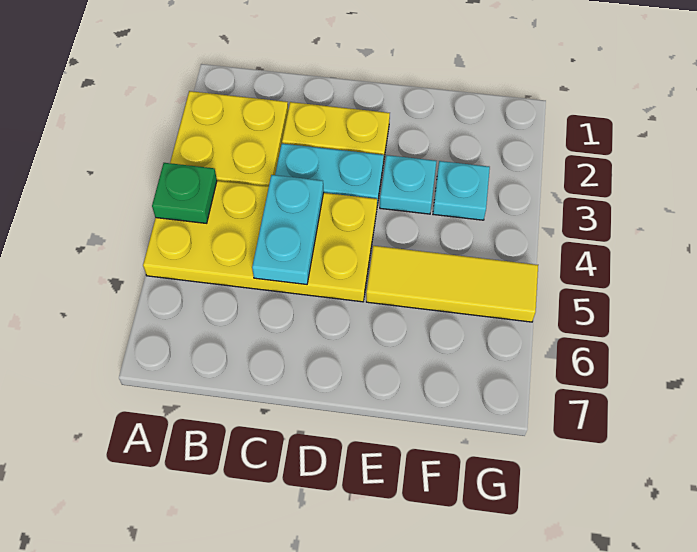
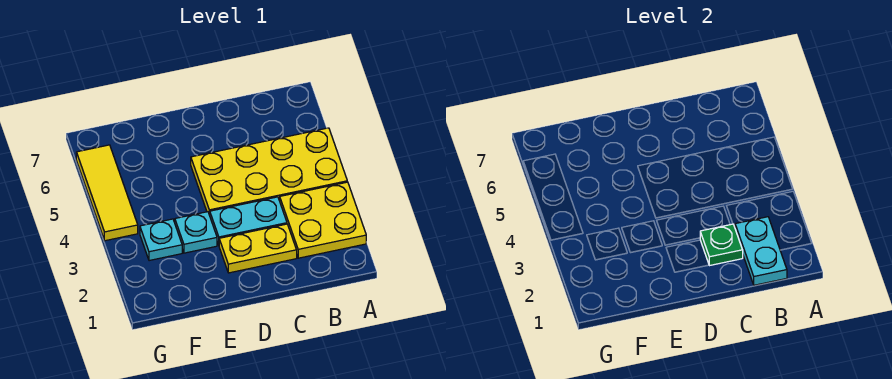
green 1x1 plate [152,163,217,223] -> green 1x1 plate moved to [700,224,743,266]
cyan 1x2 plate [252,175,324,285] -> cyan 1x2 plate moved to [735,217,787,285]
yellow 1x3 tile [366,246,538,322] -> yellow 1x3 tile turned to [76,145,138,241]

